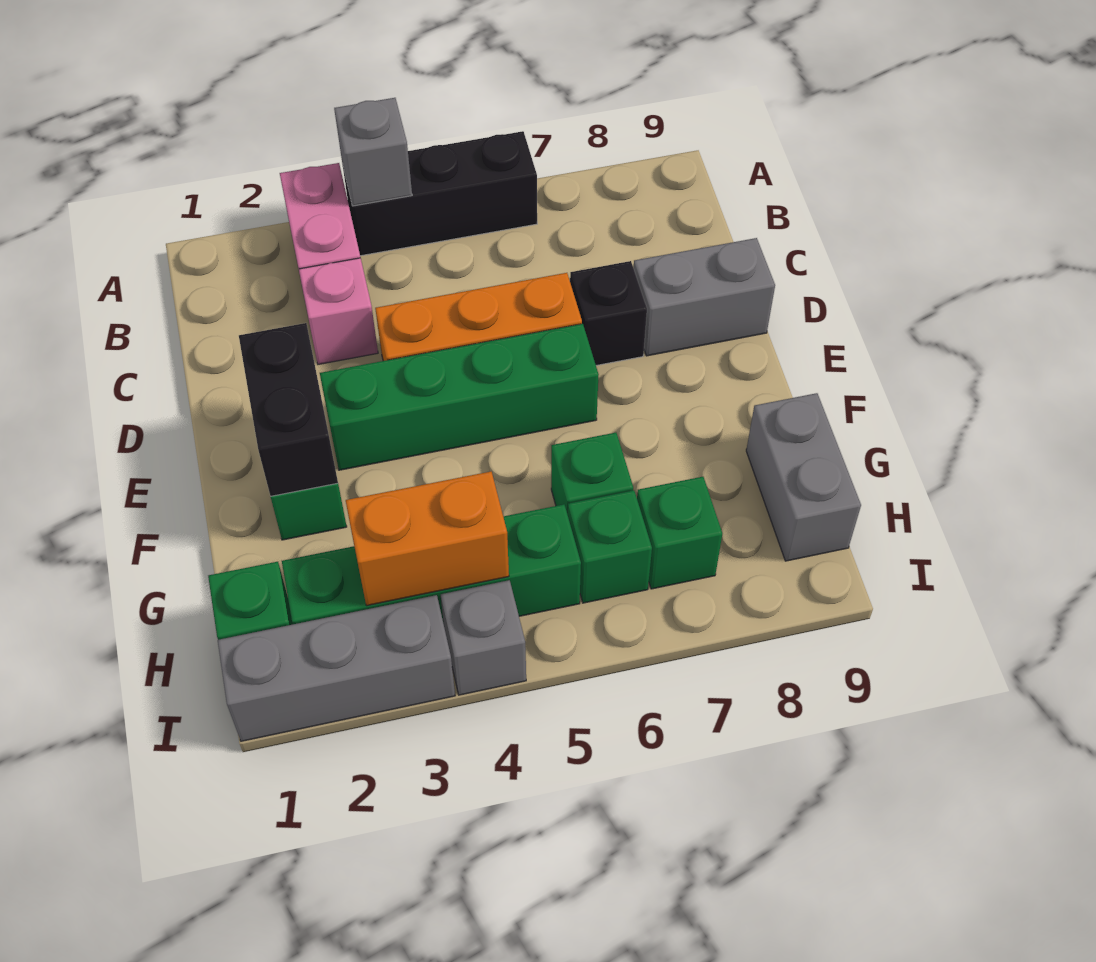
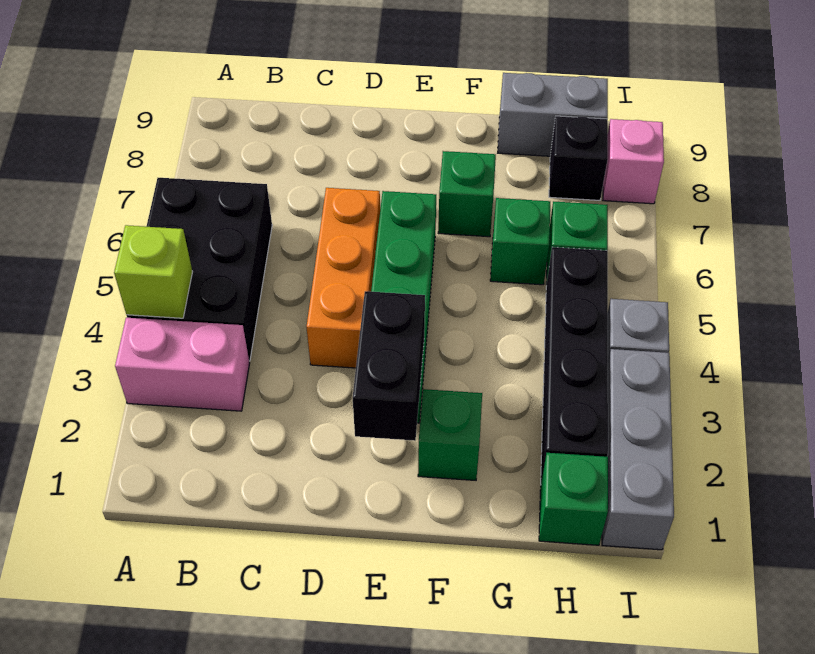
black 1x3 brick [343,131,537,256] -> black 2x3 brick [127,178,272,361]
grey 1x1 brick [334,98,412,206] -> lime 1x1 brick [114,225,192,318]
pink 1x1 brick [299,258,378,364] -> pink 1x1 brick moved to [603,119,664,204]
black 1x1 brick [570,261,647,365] -> black 1x1 brick moved to [549,116,608,200]
grey 1x2 brick [634,238,775,356] -> none
black 1x2 brick [239,323,338,496] -> black 1x2 brick turned to [353,291,425,441]
green 1x4 brick [282,504,581,624] -> black 1x4 brick [541,247,608,482]
orange 1x2 brick [346,472,509,606] -> none
green 1x1 brick [637,477,722,589] -> green 1x1 brick moved to [438,151,496,237]

